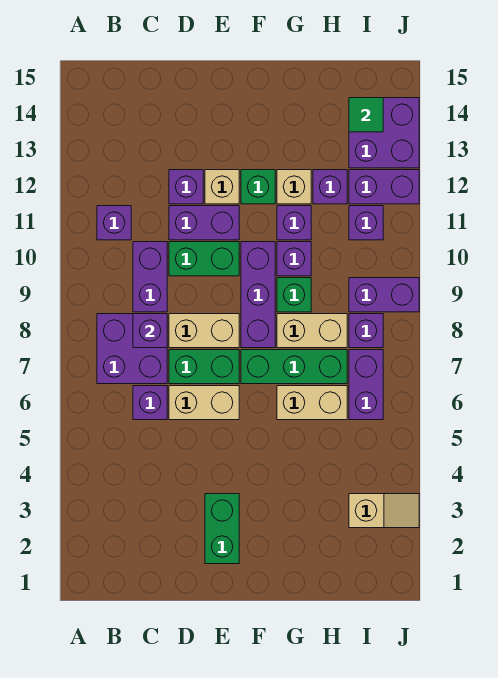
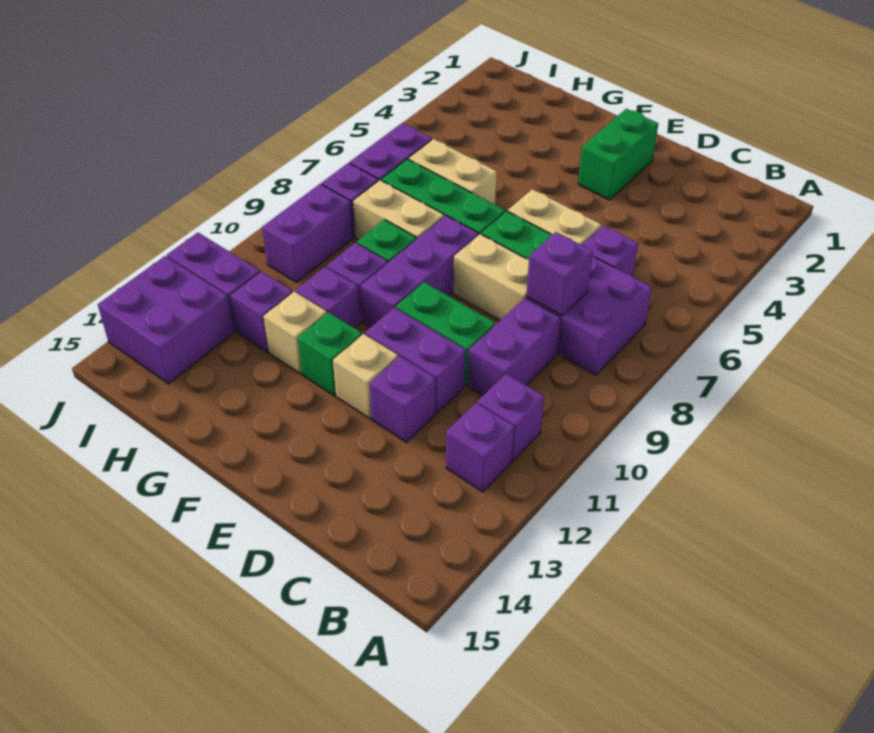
tan 1x2 slope [349,494,419,528] -> none
purple 1x2 brick [349,278,419,312] -> purple 1x2 brick turned to [262,184,353,282]
purple 1x1 brick [349,206,383,240] -> purple 1x1 brick moved to [446,403,514,492]
green 1x1 tile [349,98,383,132] -> none

